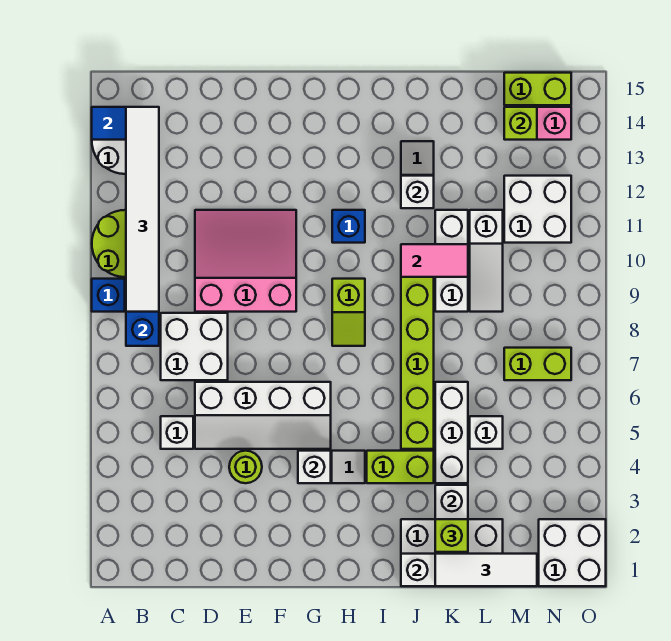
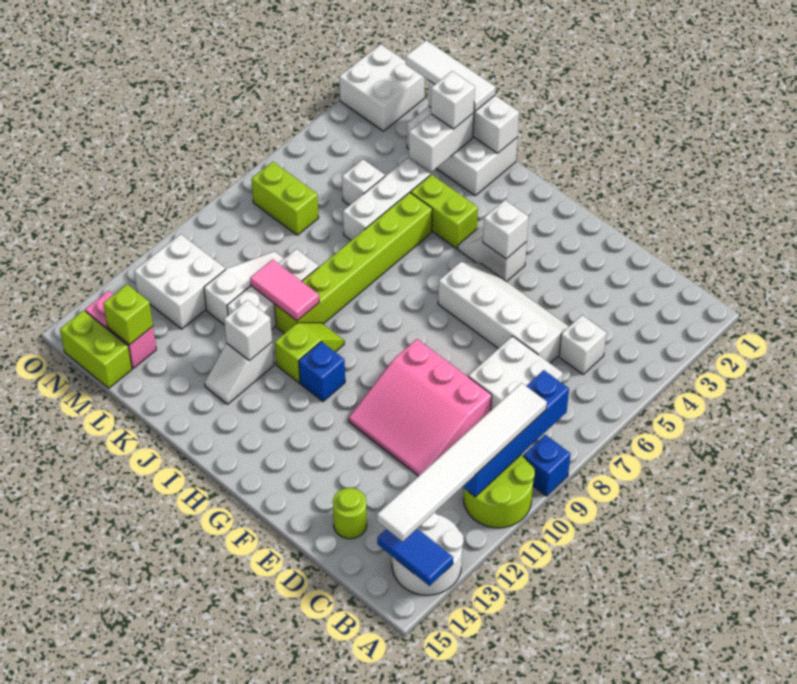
lime 1x1 round brick [229,451,262,483] -> lime 1x1 round brick moved to [333,488,367,539]
lime 1x2 slope [332,279,365,346] -> lime 1x2 slope moved to [275,323,344,383]
lime 1x1 brick [435,519,468,552] -> white 1x1 brick [431,71,475,129]

